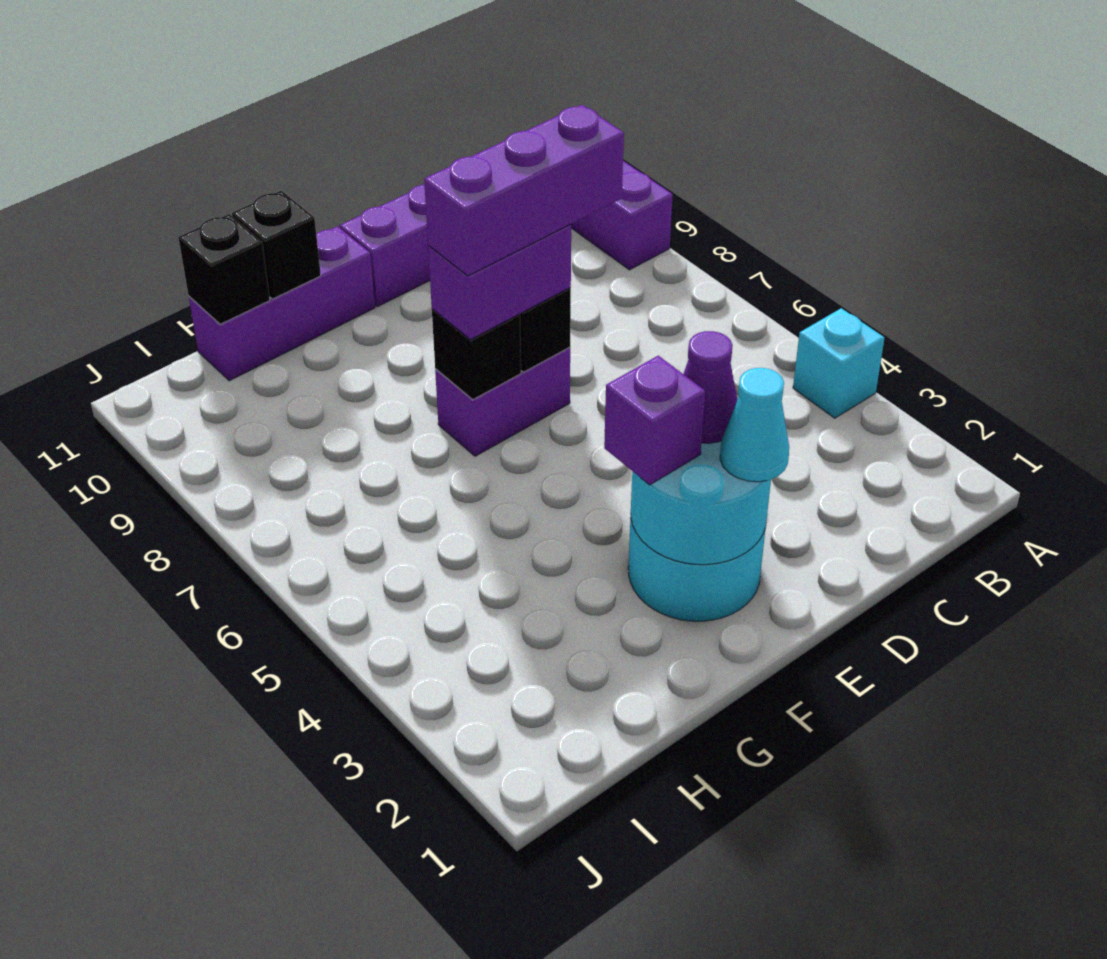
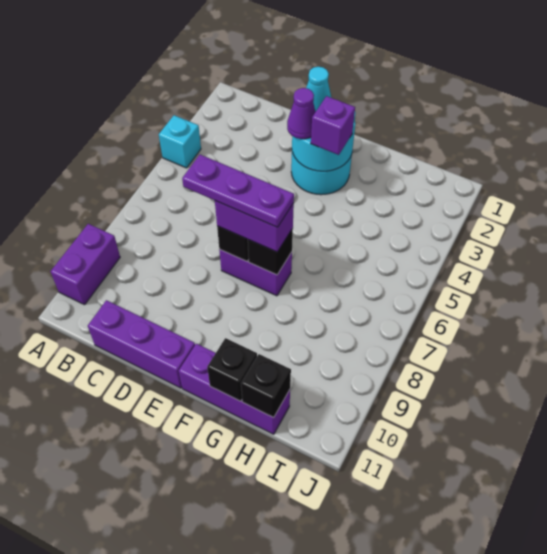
purple 1x3 brick [424,105,624,276] -> purple 1x3 plate [182,155,294,227]

